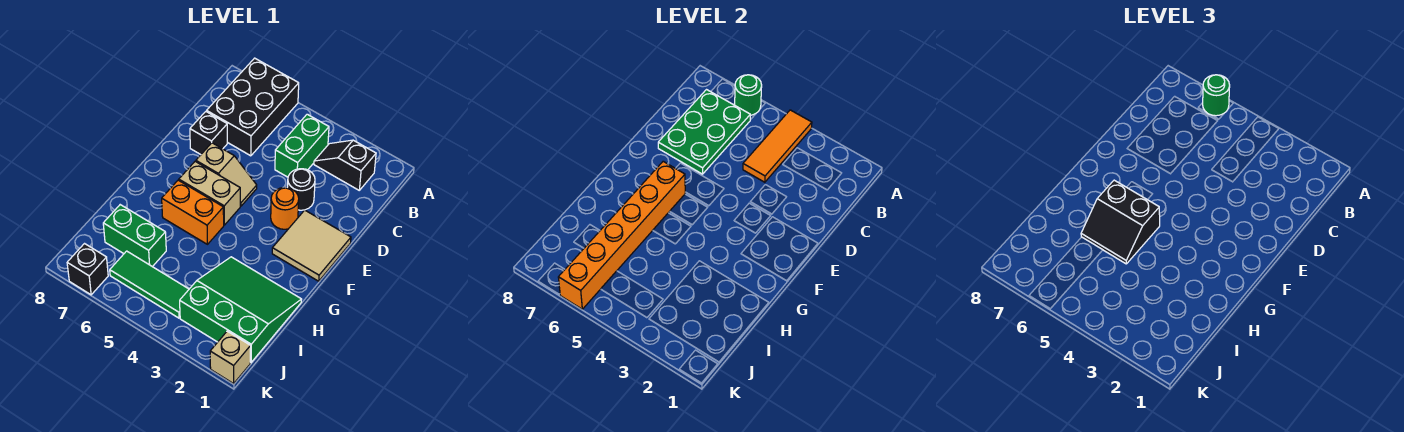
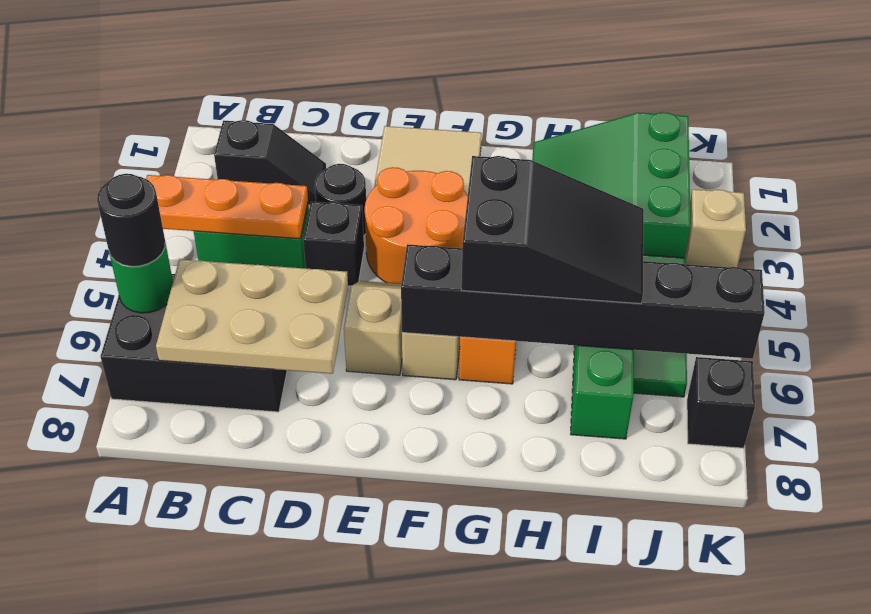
orange 1x3 tile [743,110,812,182] -> orange 1x3 plate [146,175,308,239]
green 1x1 round brick [1203,75,1230,116] -> black 1x1 round brick [97,174,165,266]
black 1x2 slope [314,140,376,190] -> black 1x2 slope turned to [214,120,326,205]
green 2x3 plate [658,90,750,174] -> tan 2x3 plate [156,259,348,374]
black 1x1 brick [190,112,227,155] -> black 1x1 brick moved to [303,202,364,286]
orange 1x1 round brick [271,187,299,229] -> orange 2x2 round brick [365,167,468,284]
orange 1x6 brick [558,161,685,309] -> black 1x6 brick [401,244,765,359]
black 2x2 slope [1081,180,1160,264] -> black 2x3 slope [461,156,643,304]
tan 1x1 brick [210,331,251,384] -> tan 1x1 brick moved to [685,189,746,267]

